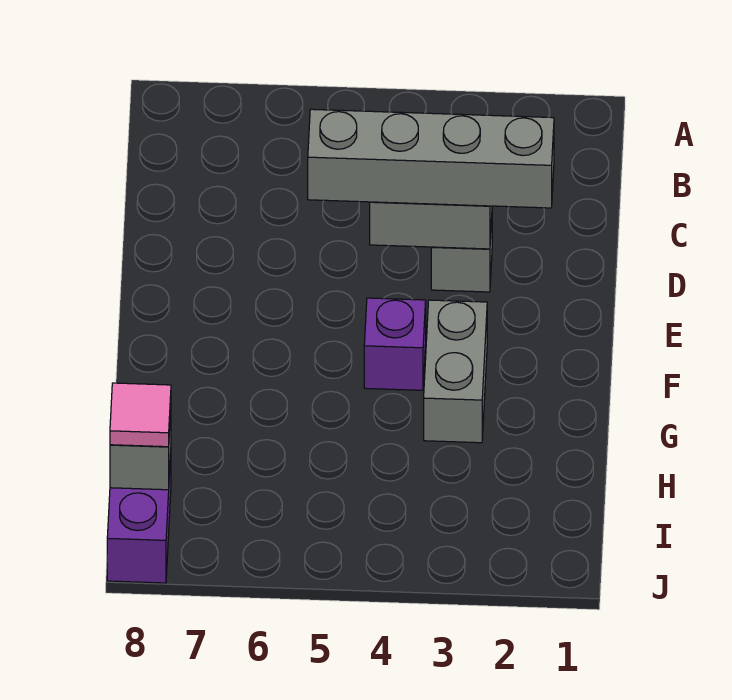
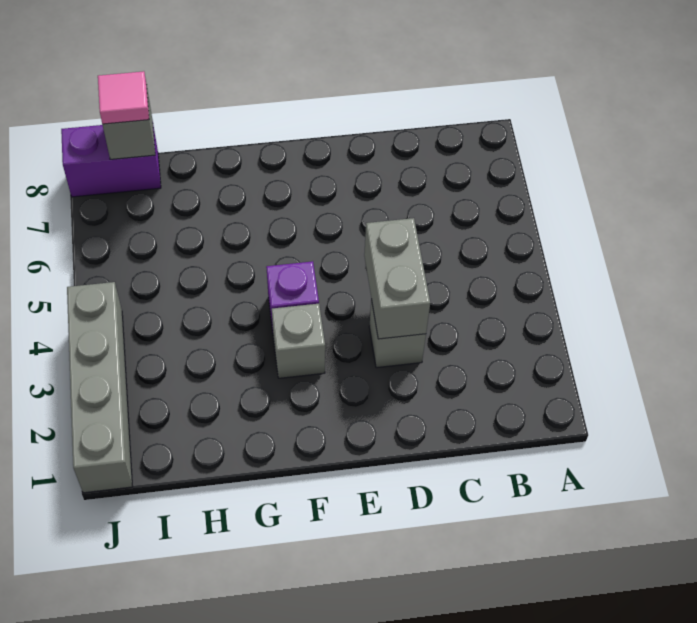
grey 1x4 brick [308,109,554,208] -> grey 1x4 brick moved to [67,282,133,493]
grey 1x2 brick [424,300,487,443] -> grey 1x1 brick [272,304,325,378]

